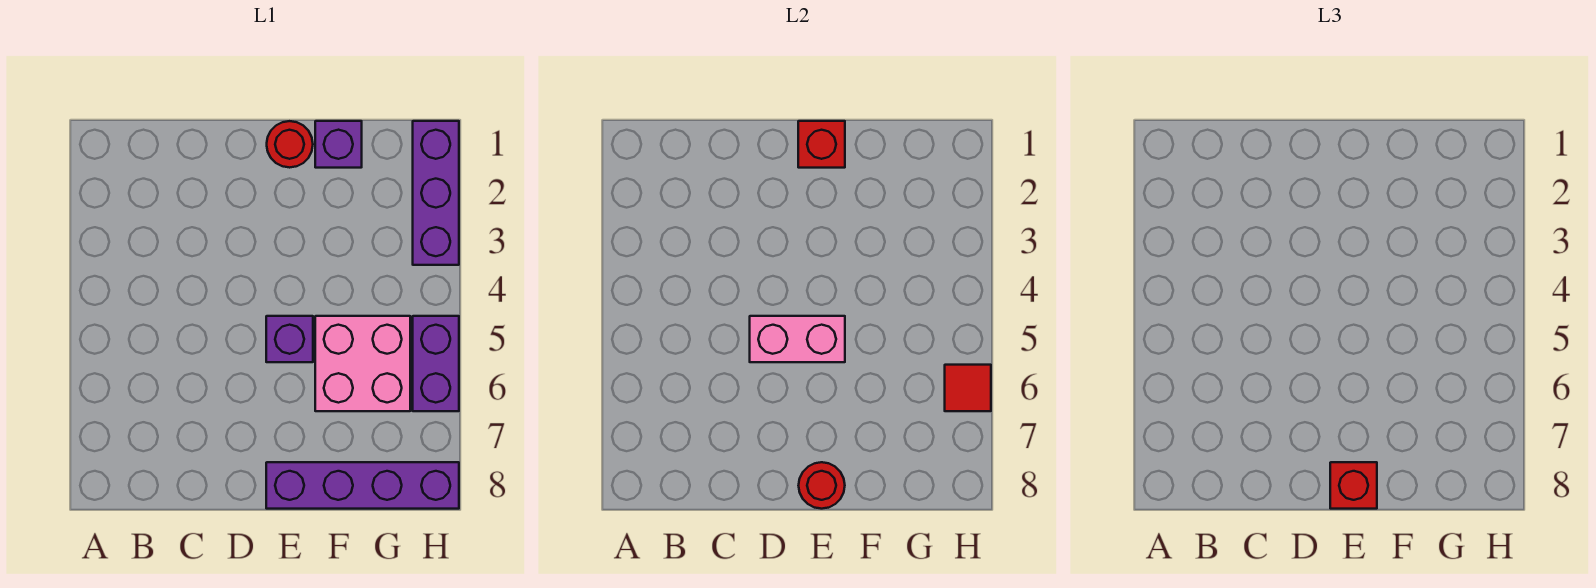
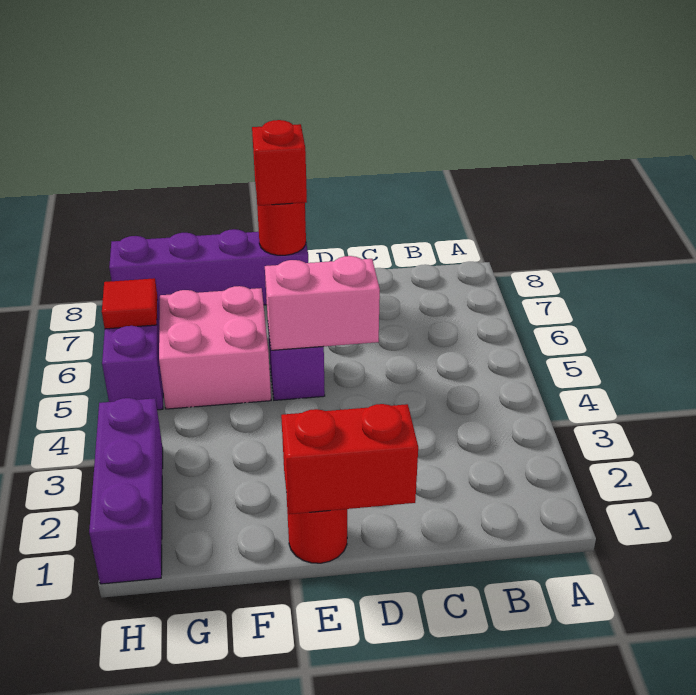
red 1x1 brick [798,121,845,168] -> red 1x2 brick [281,404,418,514]
purple 1x1 brick [315,121,362,168] -> none

